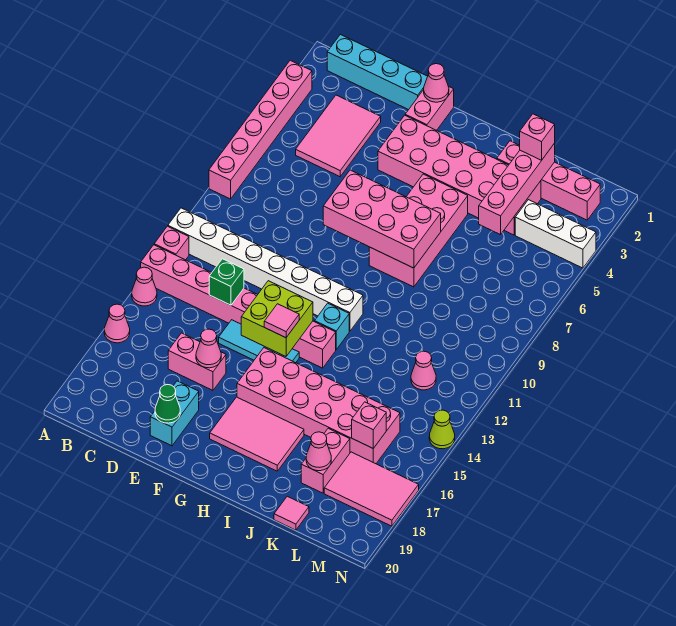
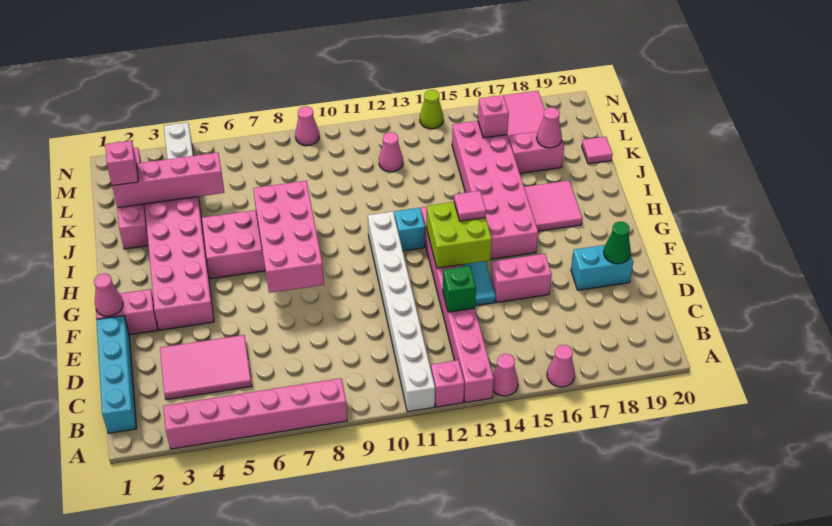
pink 1x2 brick [168,333,226,390] -> pink 1x2 brick turned to [491,254,552,302]
pink 1x1 cone [196,329,221,368] -> pink 1x1 cone moved to [295,106,319,146]
pink 2x3 tile [210,397,304,471] -> pink 2x2 tile [524,181,583,231]

